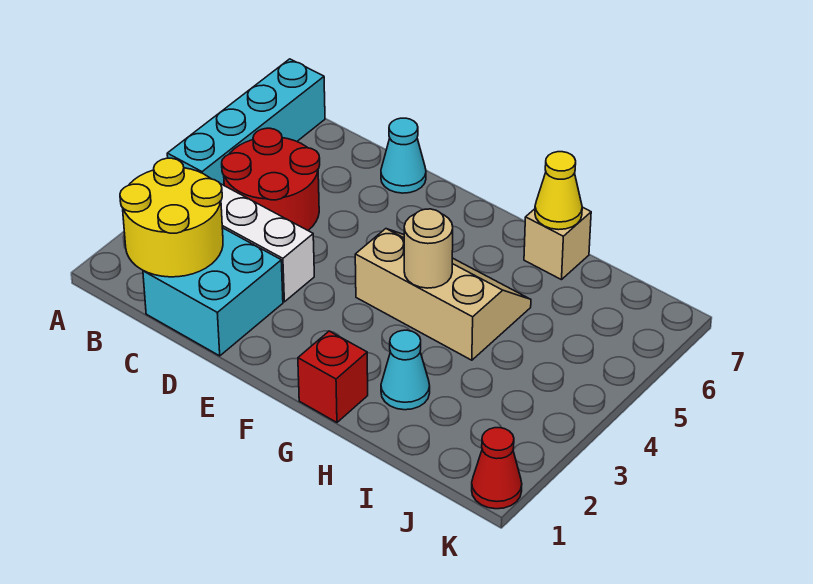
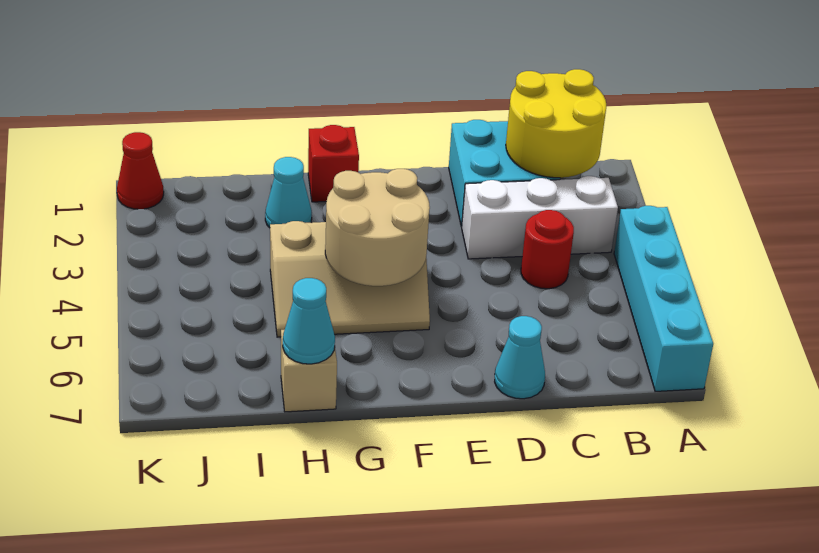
red 2x2 round brick [222,128,320,230] -> red 1x1 round brick [521,210,574,289]
tan 1x1 round brick [404,209,453,288] -> tan 2x2 round brick [325,169,430,286]
yellow 1x1 cone [535,152,582,230] -> cyan 1x1 cone [283,278,335,364]

